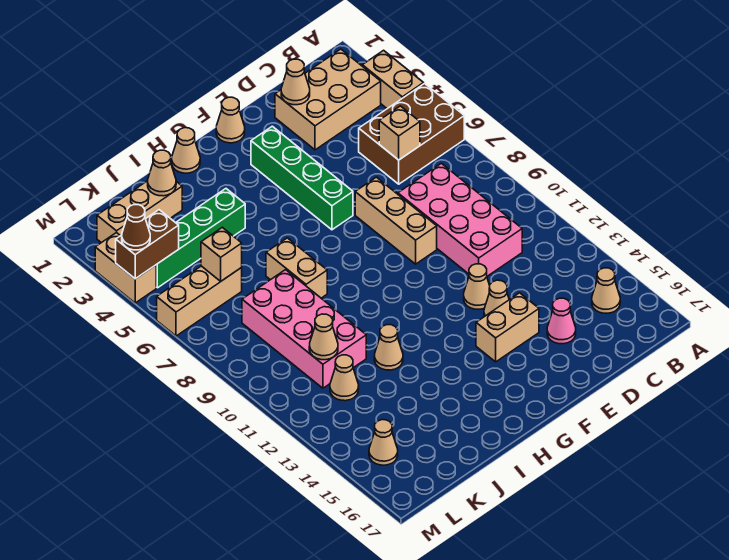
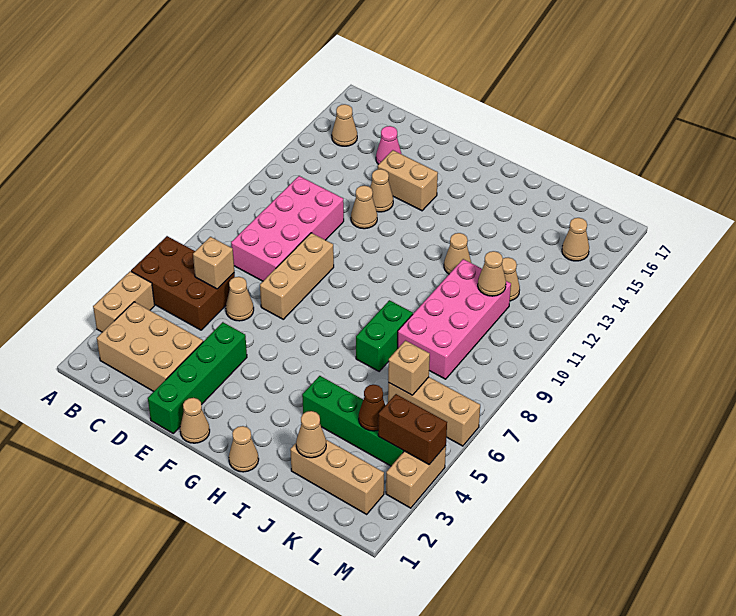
tan 1x1 cone [281,59,310,105] -> tan 1x1 cone moved to [226,277,254,321]
green 1x4 brick [251,126,353,230] -> green 1x4 brick moved to [148,322,247,433]
tan 1x2 brick [266,238,327,298] -> green 1x2 brick [356,300,413,371]
brown 1x1 cone [122,205,150,250] -> brown 1x1 cone moved to [359,385,385,431]

